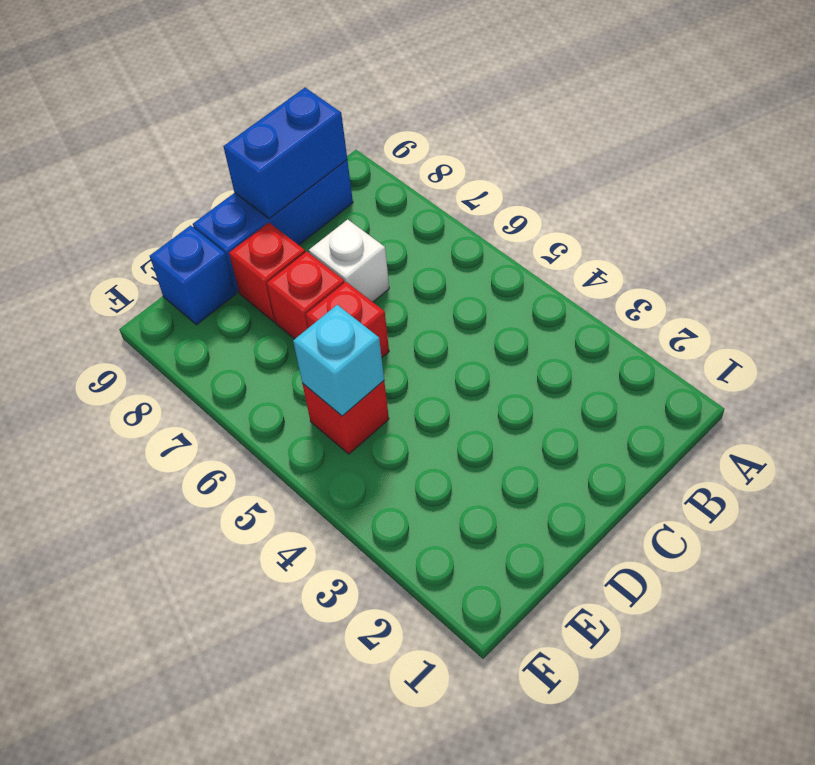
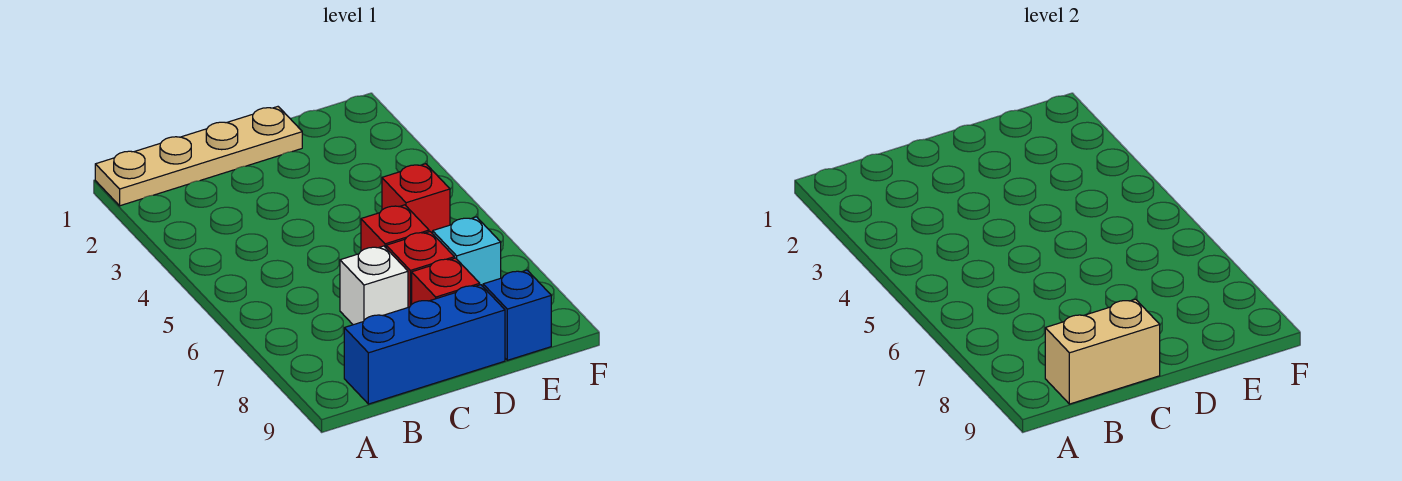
none -> tan 1x4 plate [95,107,302,206]
blue 1x2 brick [223,88,347,219] -> tan 1x2 brick [1045,299,1160,404]
cyan 1x1 brick [293,305,384,416] -> cyan 1x1 brick moved to [433,217,501,286]

